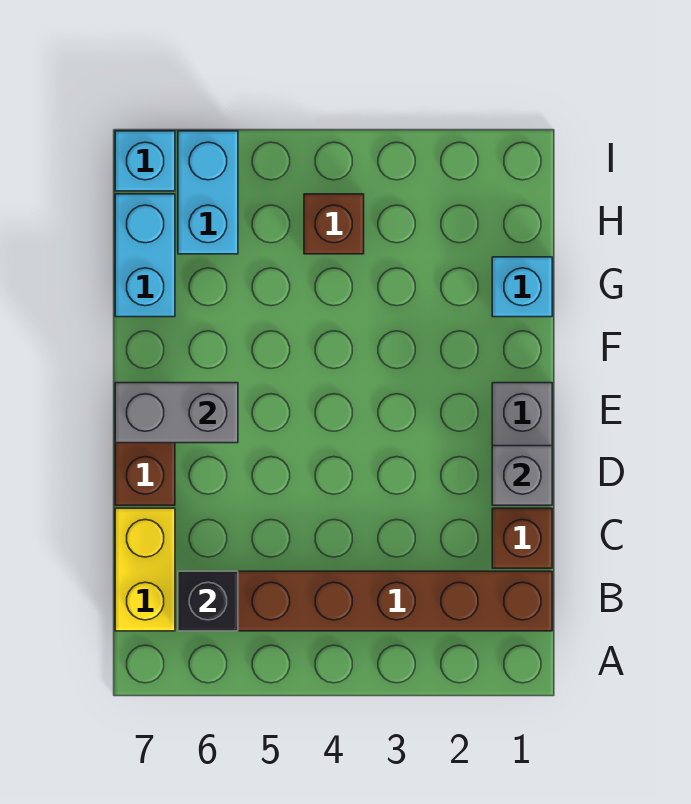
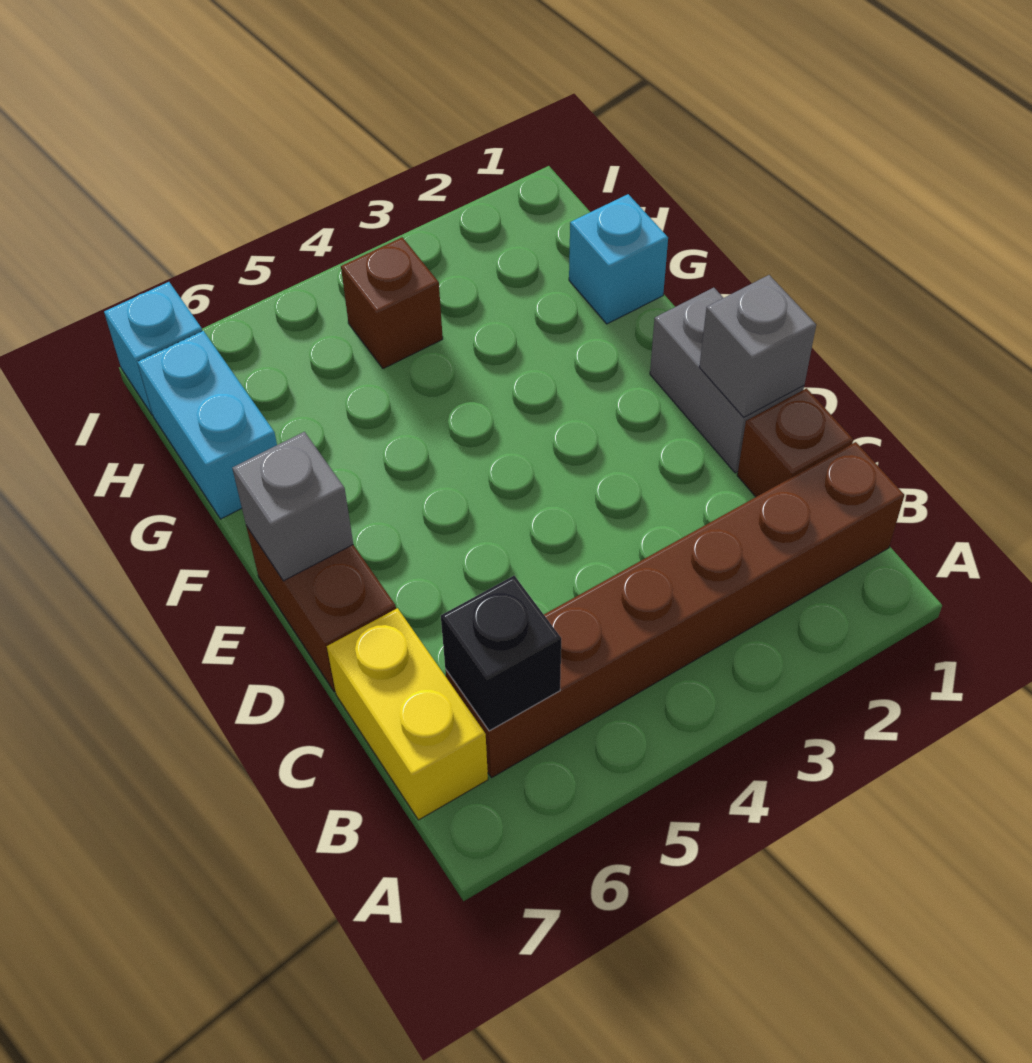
grey 1x2 brick [115,383,238,443] -> grey 1x1 brick [232,432,353,581]
cyan 1x2 brick [178,131,238,254] -> none

